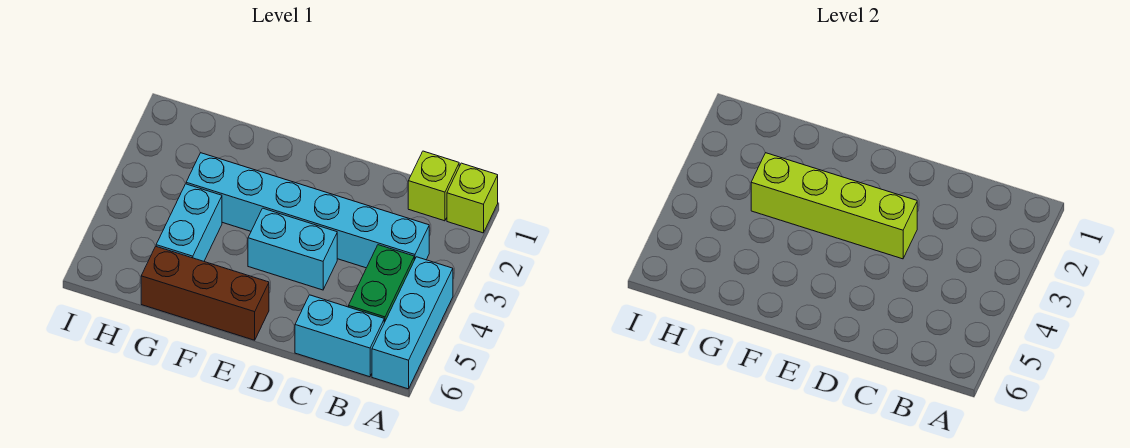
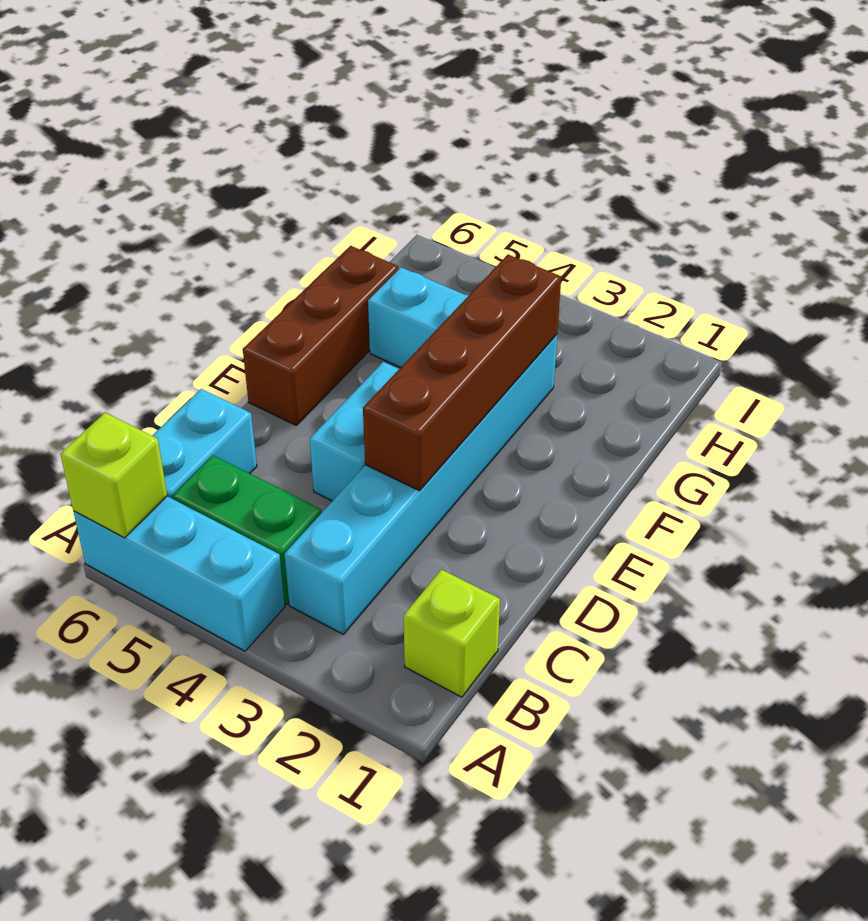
lime 1x1 brick [447,163,498,233] -> lime 1x1 brick moved to [60,413,167,538]
lime 1x4 brick [751,153,917,259] -> brown 1x4 brick [363,255,561,491]

